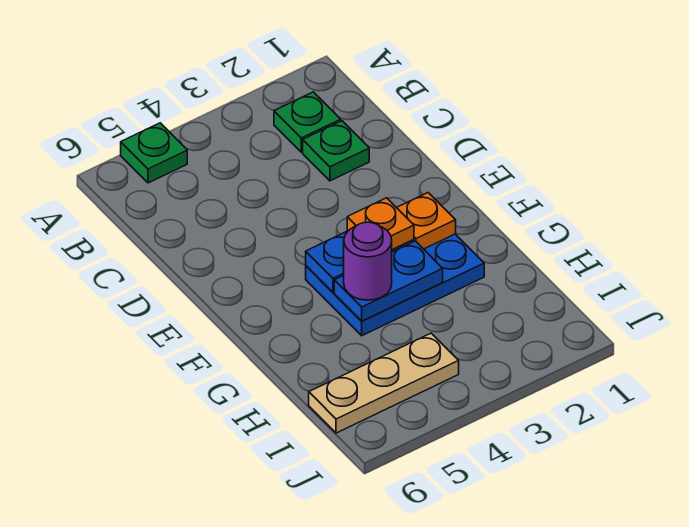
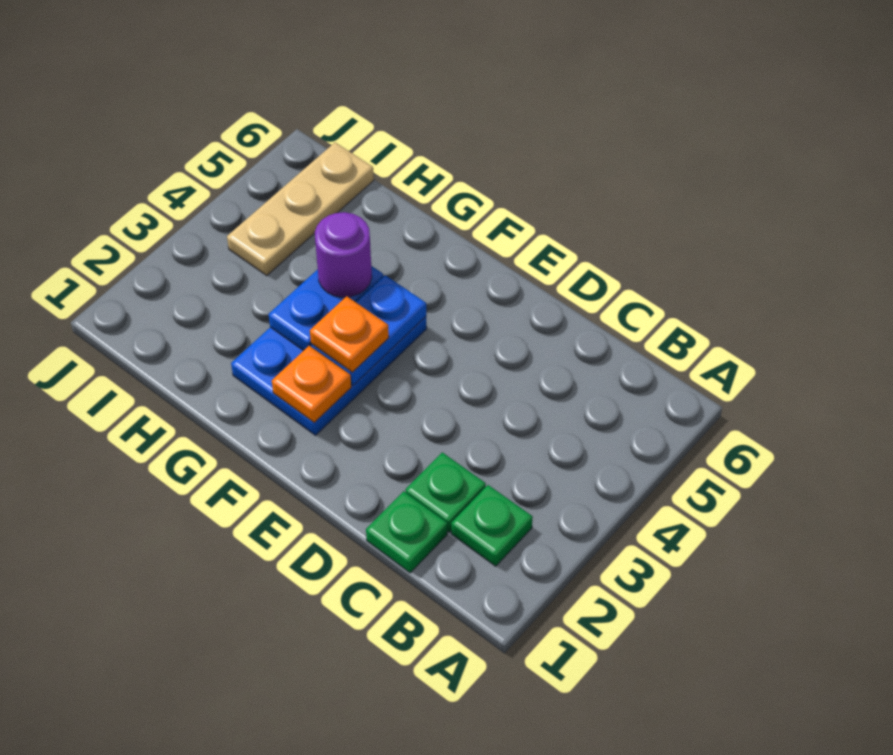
green 1x1 plate [121,123,187,183] -> green 1x1 plate moved to [366,491,447,573]

